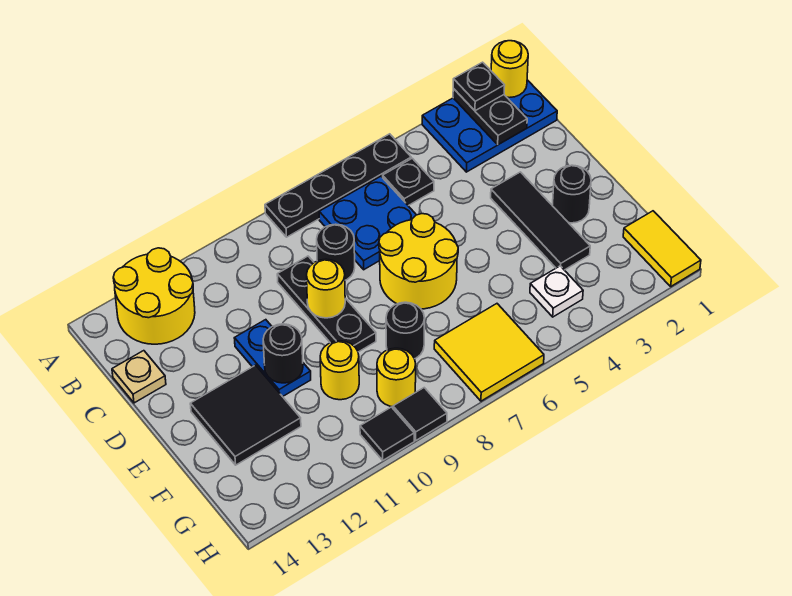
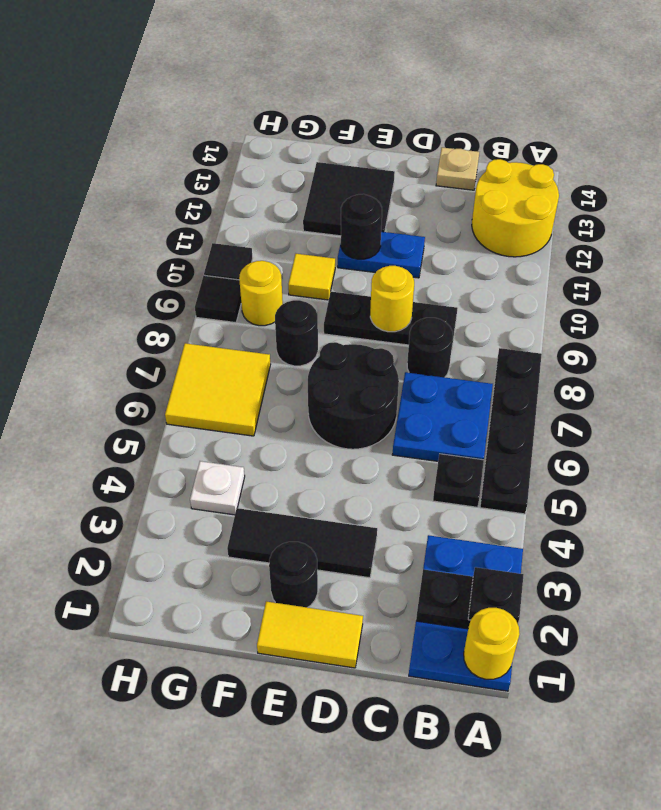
yellow 2x2 round brick [379,214,458,309] -> black 2x2 round brick [308,342,399,449]
yellow 1x1 round brick [320,341,359,400] -> yellow 1x1 tile [288,254,335,300]
yellow 1x2 tile [623,211,701,286] -> yellow 1x2 tile moved to [257,601,363,668]

